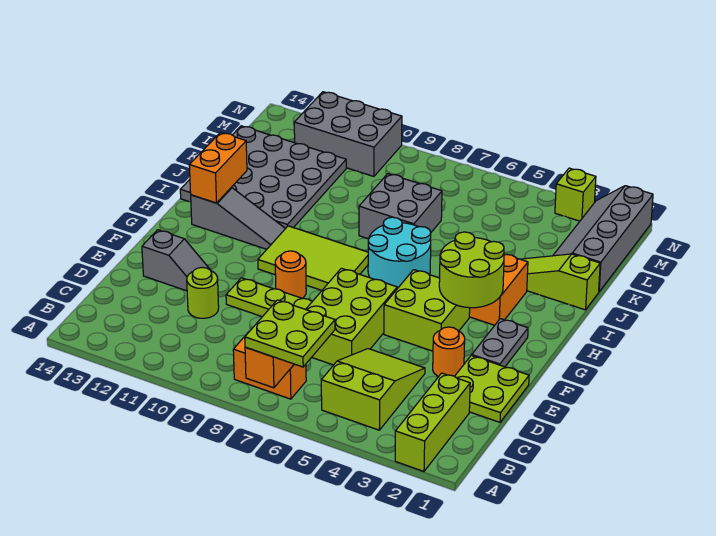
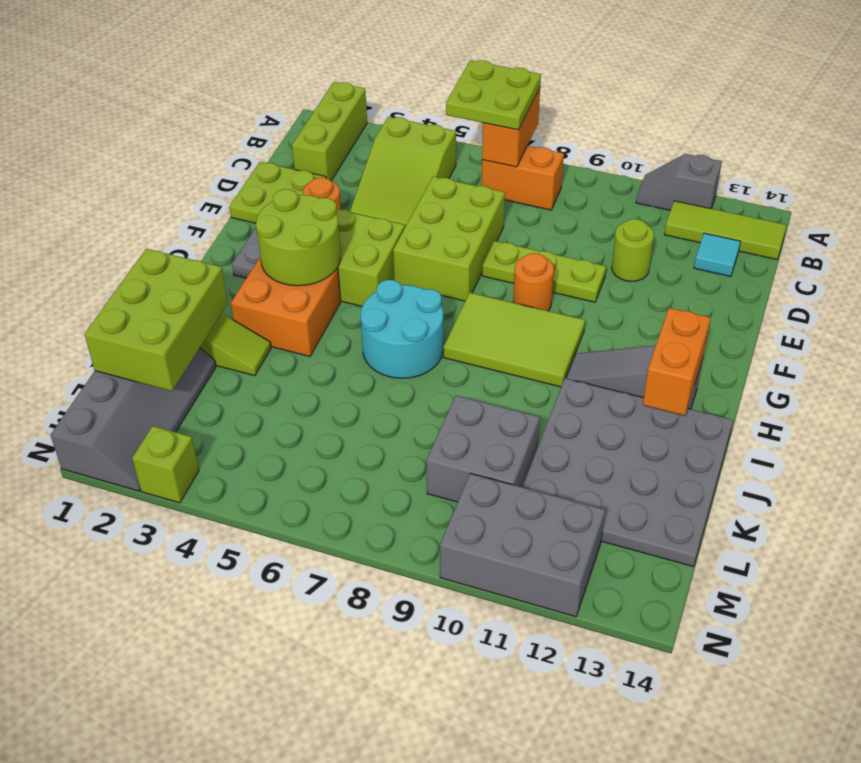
none -> lime 1x3 tile [664,201,787,259]
none -> cyan 1x1 tile [694,233,741,276]
grey 1x2 slope [142,230,210,291] -> grey 1x2 slope moved to [636,154,722,210]
none -> lime 2x3 brick [85,249,228,391]
grey 2x2 brick [359,174,442,239] -> grey 2x2 brick moved to [426,395,540,502]

